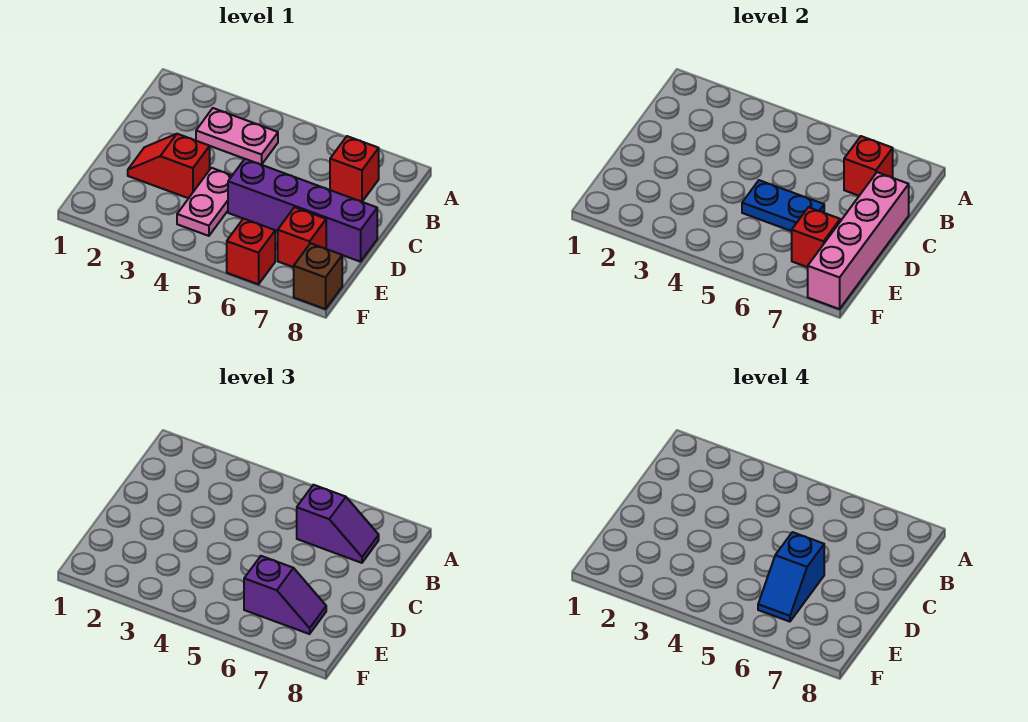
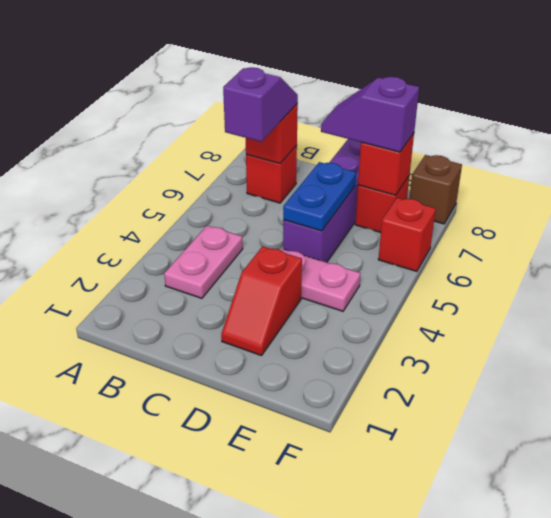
pink 1x4 brick [808,172,909,309] -> none
blue 1x2 slope [758,532,824,622] -> none
purple 1x2 slope [244,556,326,634] -> purple 1x2 slope turned to [321,77,419,152]

